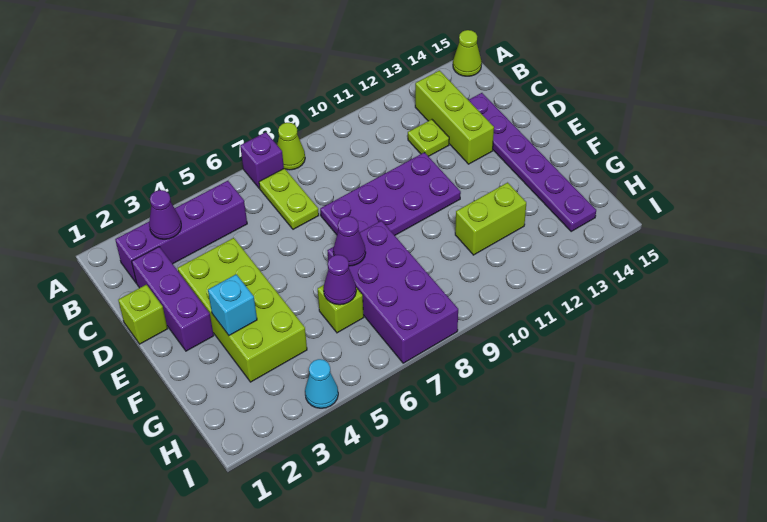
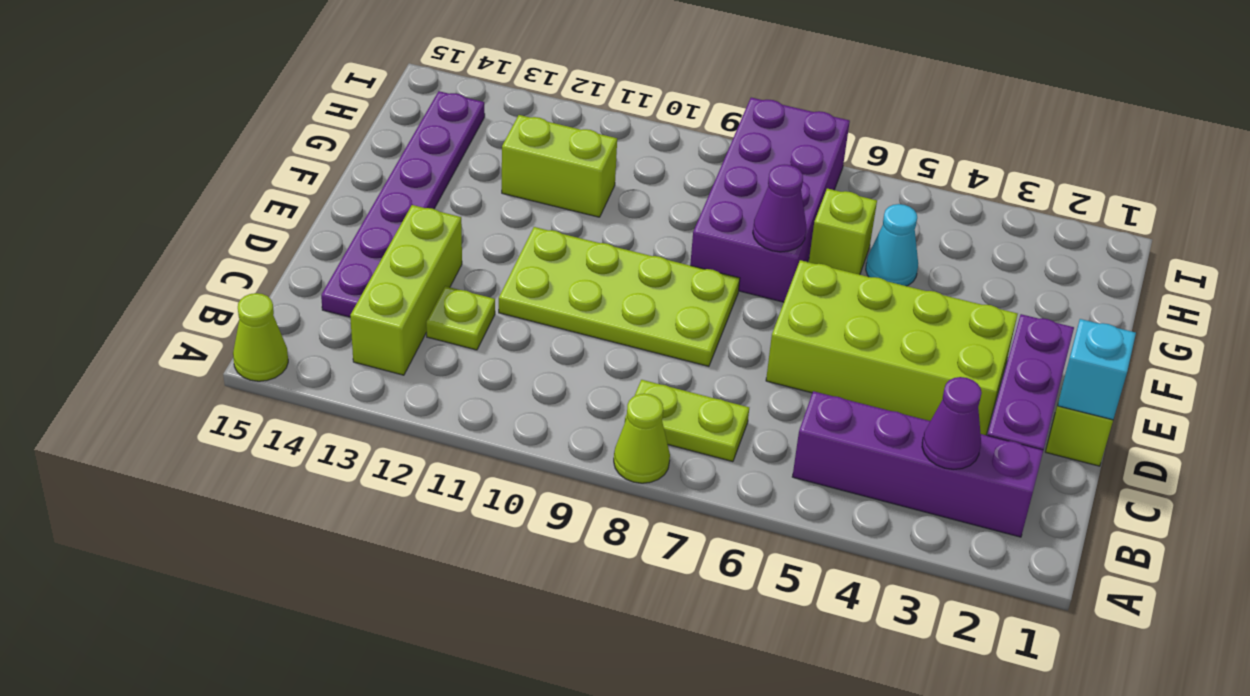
purple 1x1 brick [240,132,284,188] -> none
lime 1x2 plate [259,168,319,229] -> lime 1x2 plate turned to [625,380,749,462]
lime 2x4 brick [178,238,307,382] -> lime 2x4 brick turned to [766,260,1018,435]
purple 2x4 plate [320,152,461,235] -> lime 2x4 plate [499,227,740,366]
cyan 1x1 brick [208,274,257,335] -> cyan 1x1 brick moved to [1058,319,1136,420]
purple 1x1 cone [323,255,356,305] -> none
cyan 1x1 cone [305,359,338,408] -> cyan 1x1 cone moved to [866,204,918,286]

